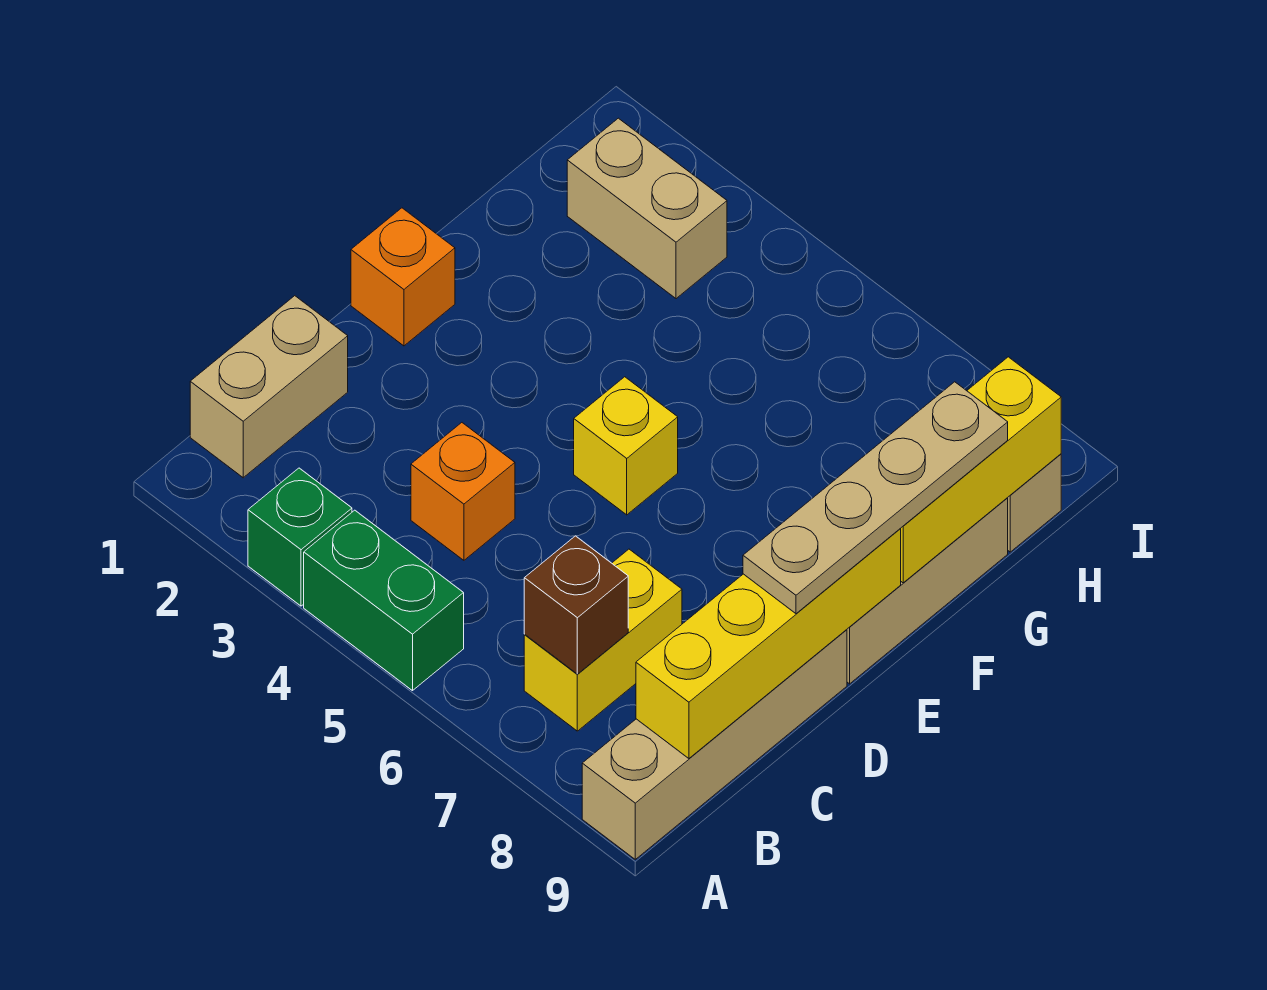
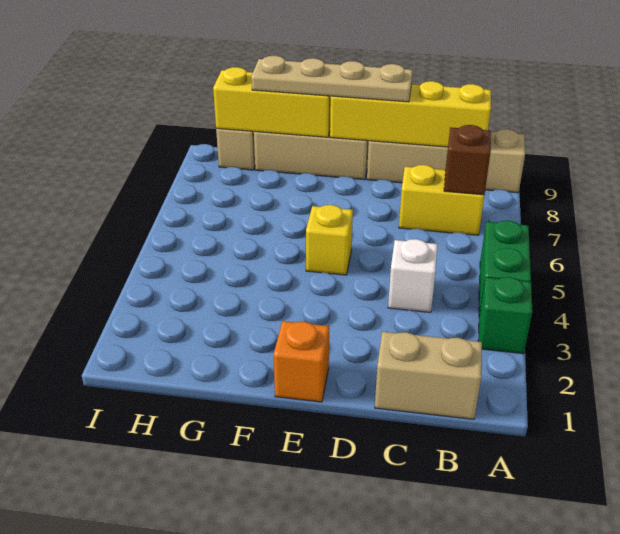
orange 1x1 brick [411,423,515,560] -> white 1x1 brick [388,239,438,312]
tan 1x2 brick [567,118,727,299] -> none

